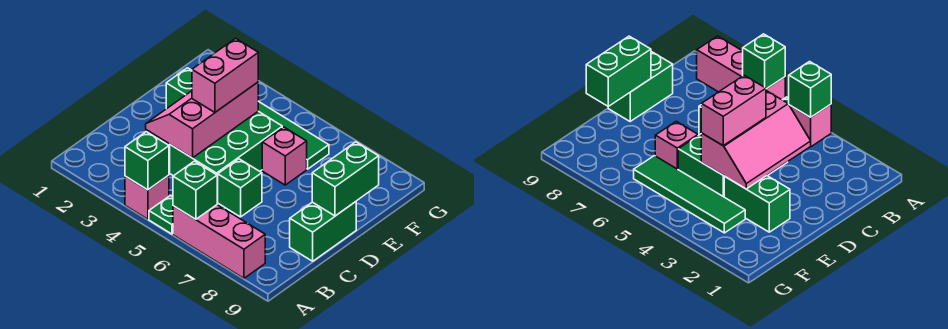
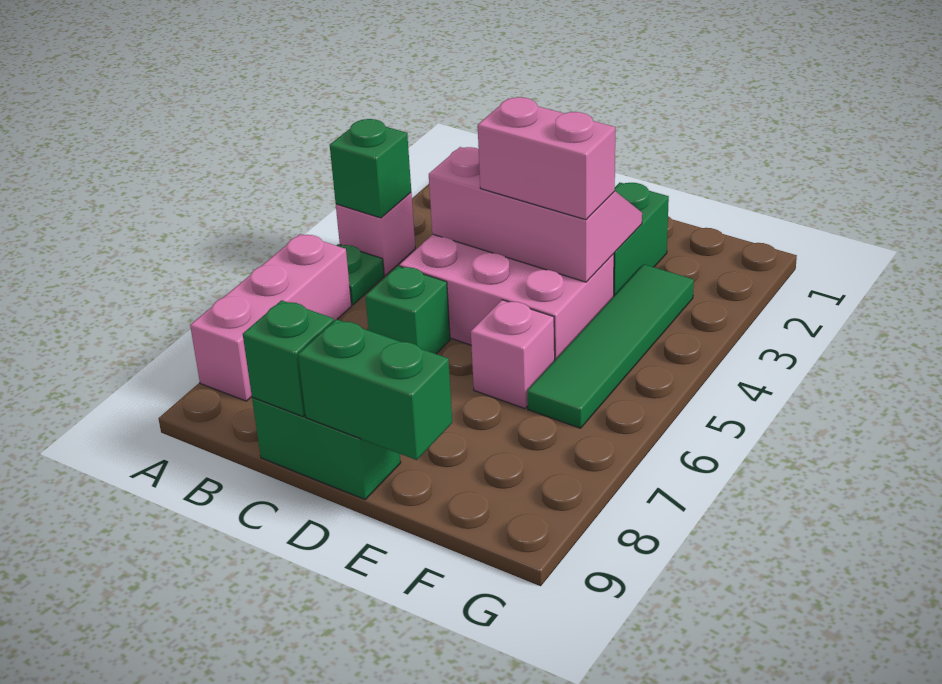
green 1x1 brick [173,161,217,219] -> green 1x1 brick moved to [243,300,334,417]
green 2x3 brick [170,111,282,201] -> pink 2x3 brick [400,235,614,360]

